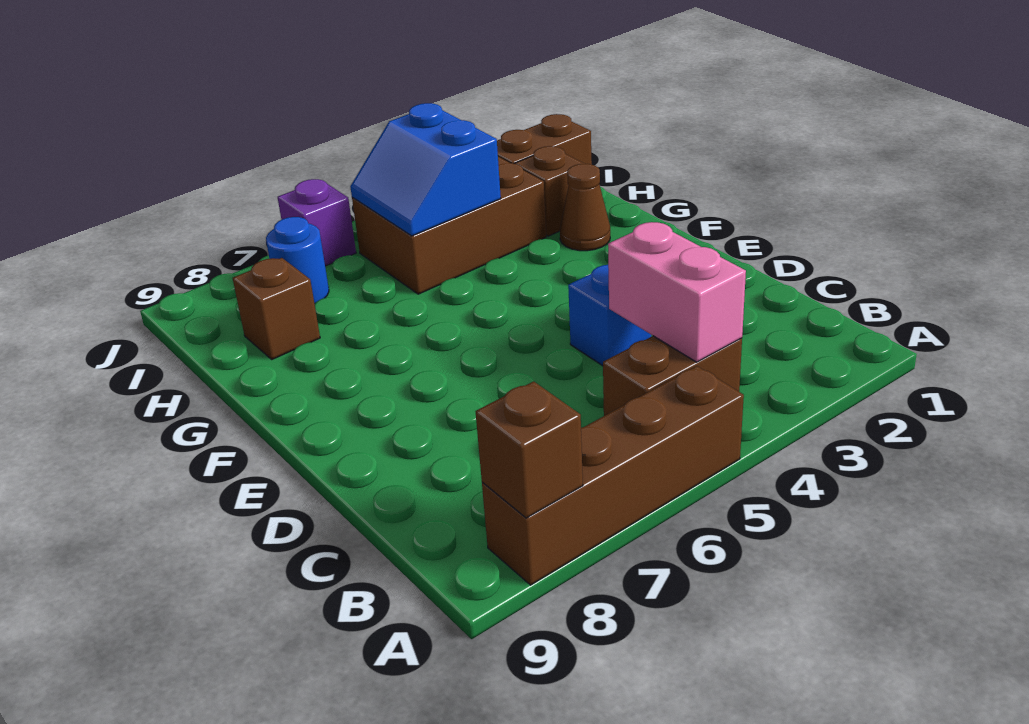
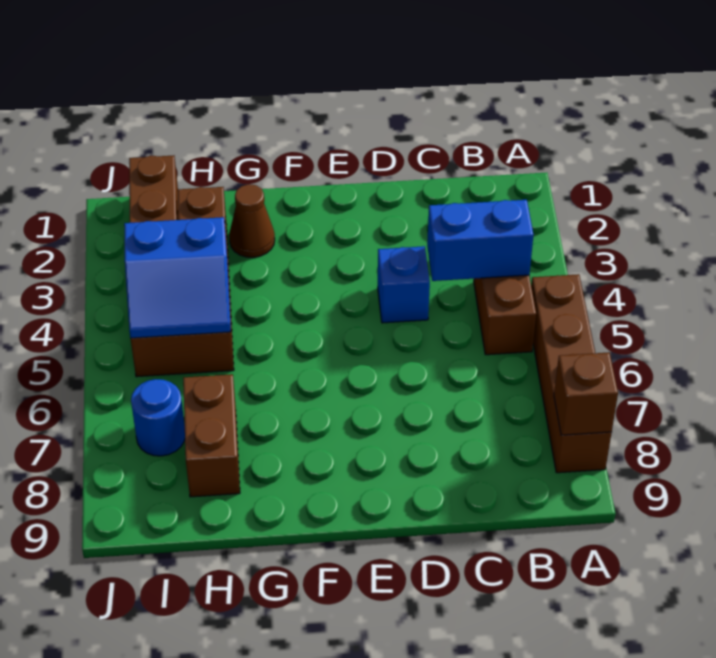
pink 1x2 brick [608,222,746,362] -> blue 1x2 brick [427,200,533,281]
brown 1x1 brick [233,258,320,359] -> brown 1x2 brick [183,374,240,497]
purple 1x1 brick [278,179,356,266] -> none

